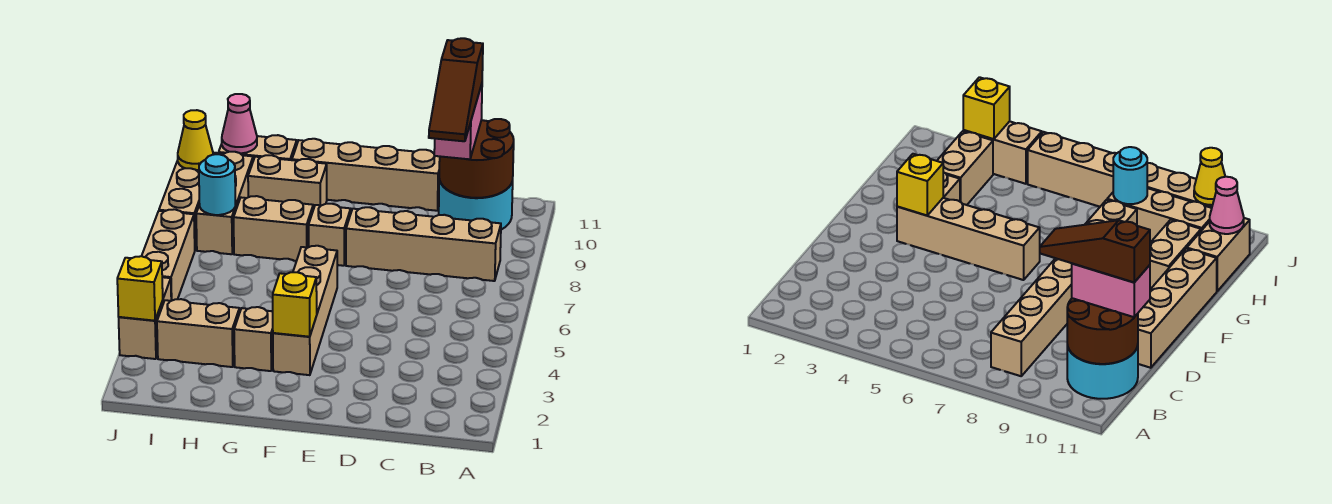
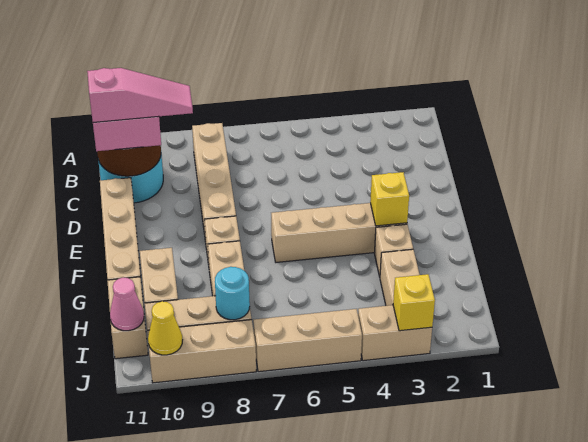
brown 1x3 slope [429,38,483,141] -> pink 1x3 slope [87,68,193,123]

